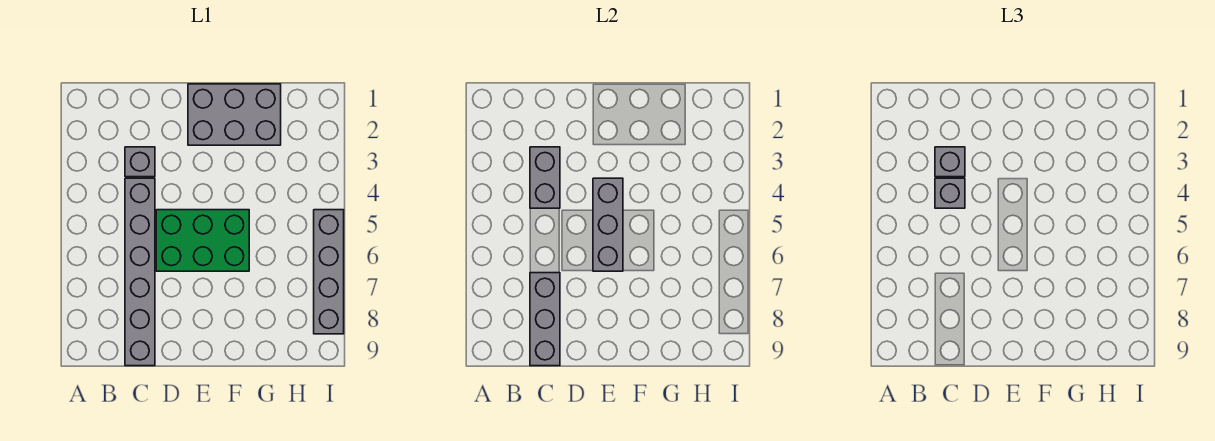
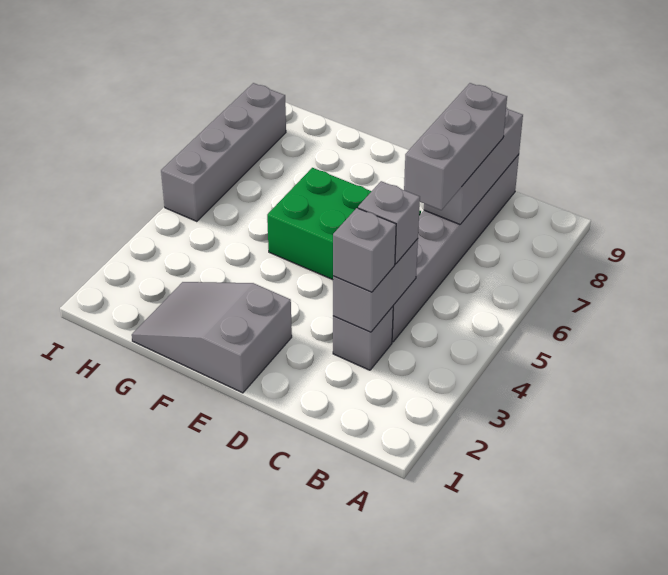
grey 2x3 brick [188,84,281,145] -> grey 2x3 slope [132,282,292,393]
grey 1x3 brick [593,178,623,271] -> grey 1x3 brick moved to [404,83,507,210]

